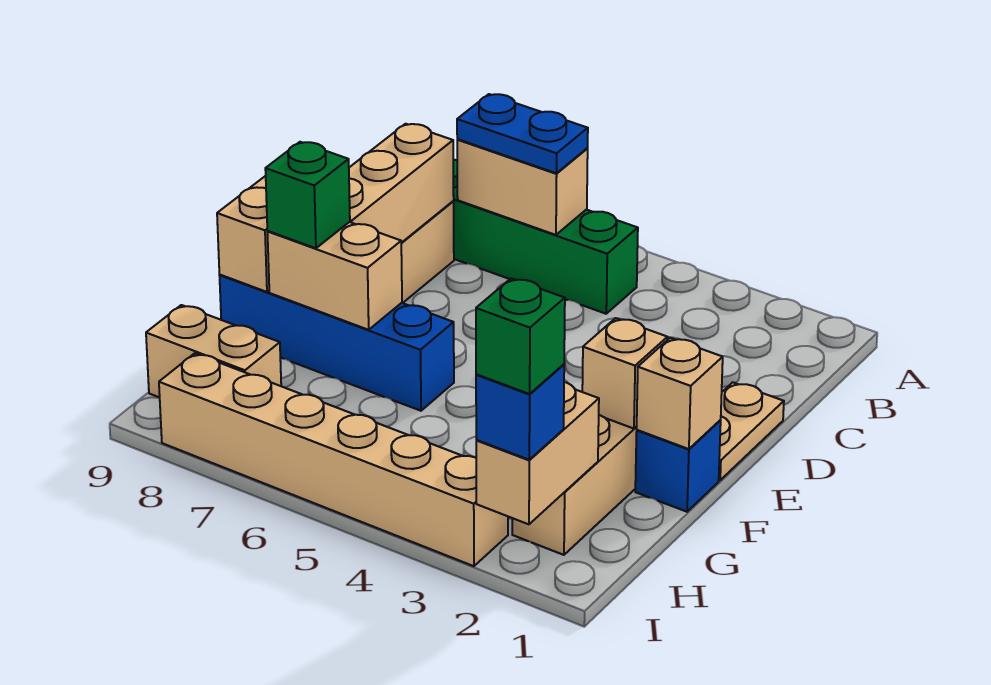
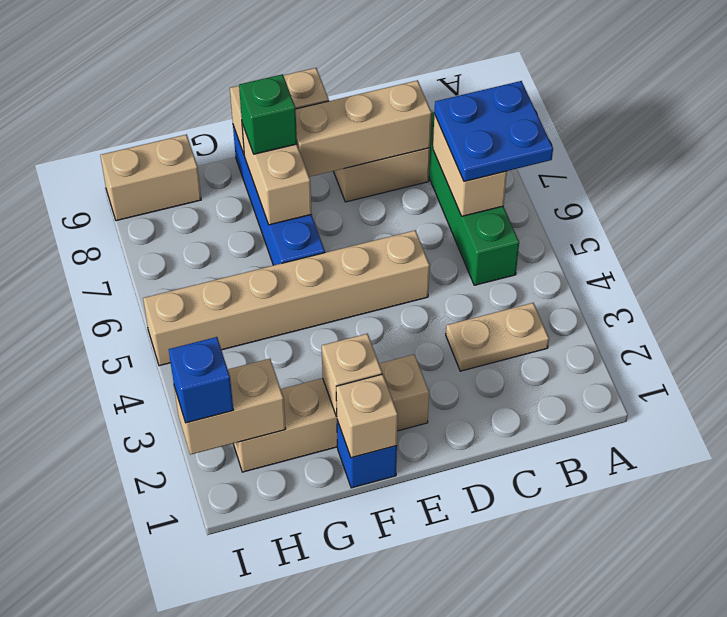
blue 1x2 plate [457,94,588,173] -> blue 2x2 plate [434,81,553,182]
tan 1x2 plate [719,382,784,480] -> tan 1x2 plate moved to [446,303,549,371]
tan 1x2 brick [146,305,281,398] -> tan 1x2 brick turned to [100,134,201,221]
green 1x1 brick [476,278,565,394] -> none
tan 1x6 brick [159,353,508,566] -> tan 1x6 brick turned to [143,230,430,366]

